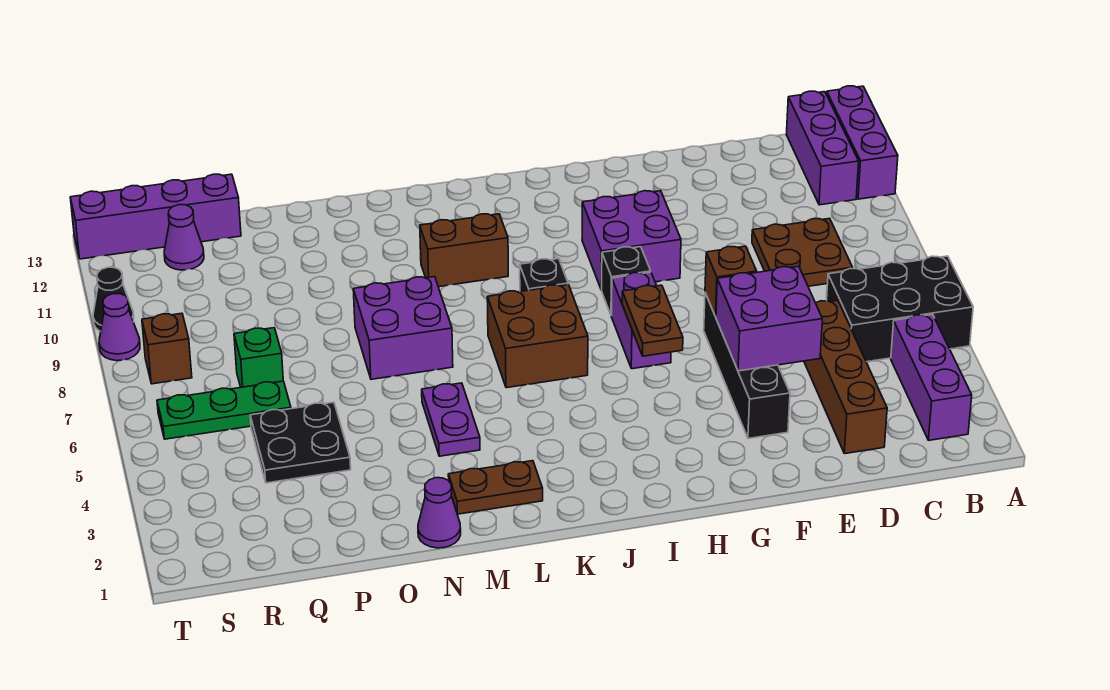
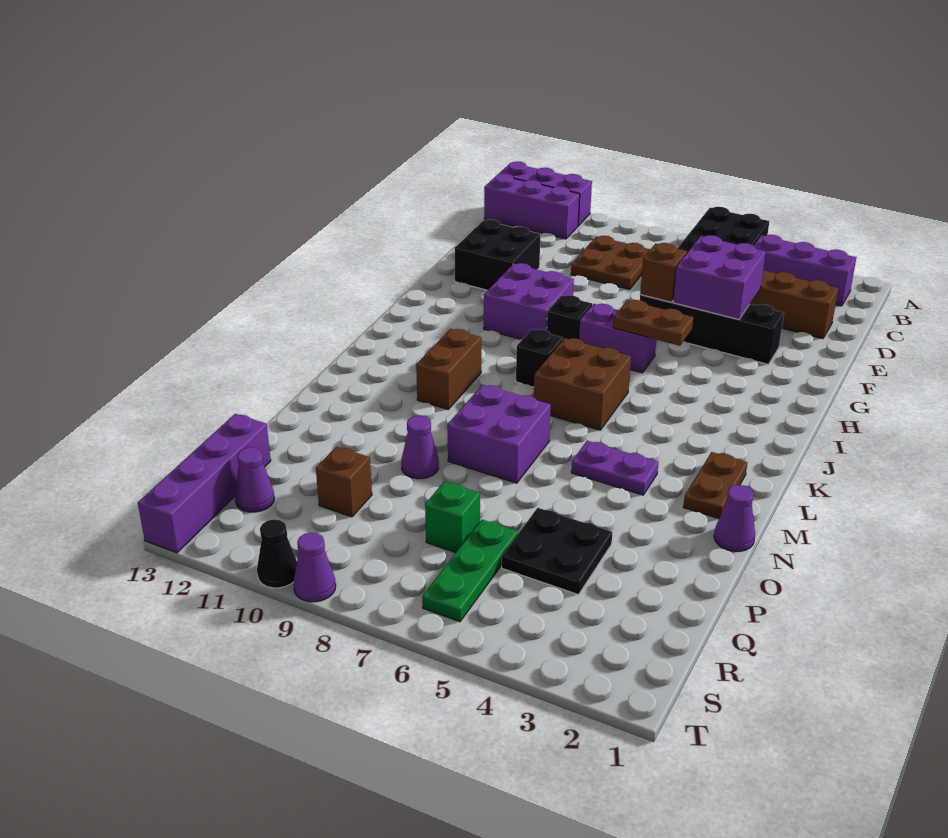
none -> black 2x2 brick [455,219,540,290]
none -> purple 1x1 cone [401,416,439,479]
brown 1x1 brick [142,313,192,384] -> brown 1x1 brick moved to [316,446,372,517]

